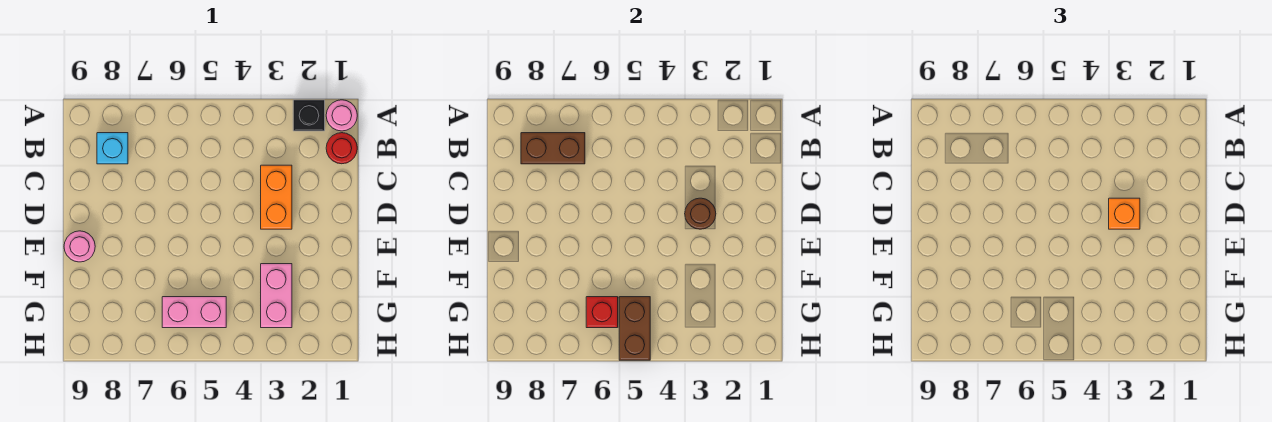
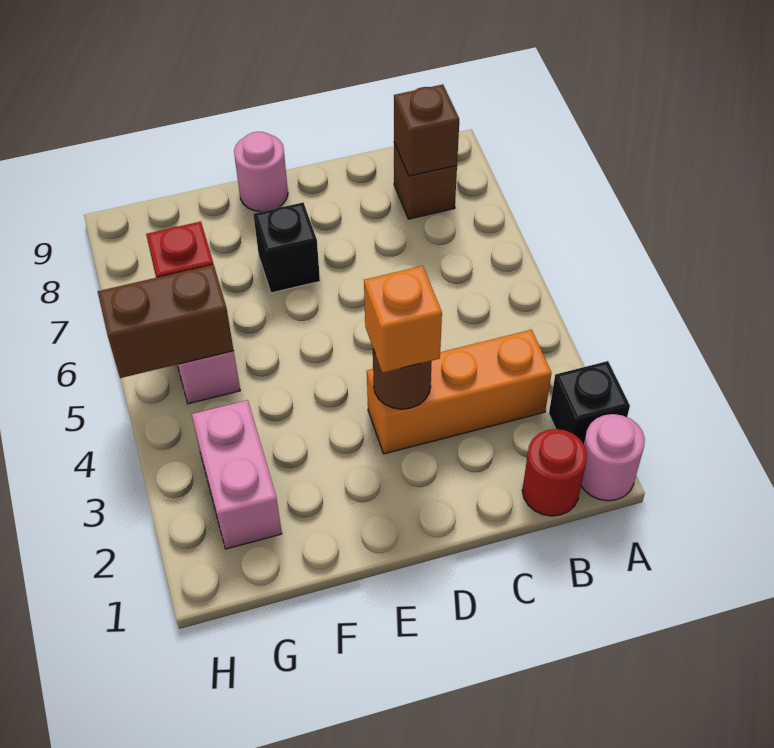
brown 1x2 brick [521,133,585,164] -> brown 1x1 brick [394,84,459,176]
cyan 1x1 brick [97,133,128,164] -> brown 1x1 brick [394,143,457,219]
orange 1x2 brick [261,165,292,229] -> orange 1x3 brick [367,330,551,454]
none -> black 1x1 brick [253,203,320,293]
pink 1x2 brick [261,264,292,328] -> pink 1x2 brick turned to [192,400,282,549]

